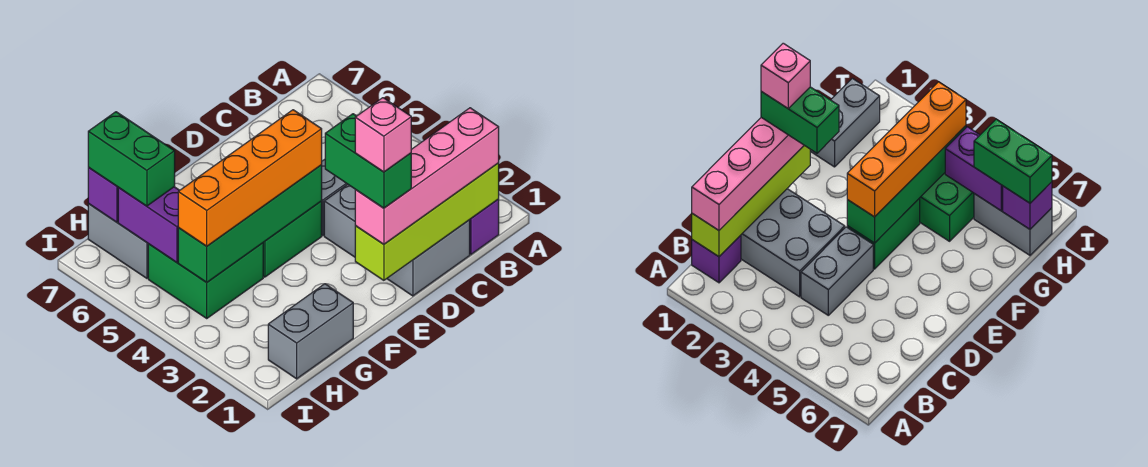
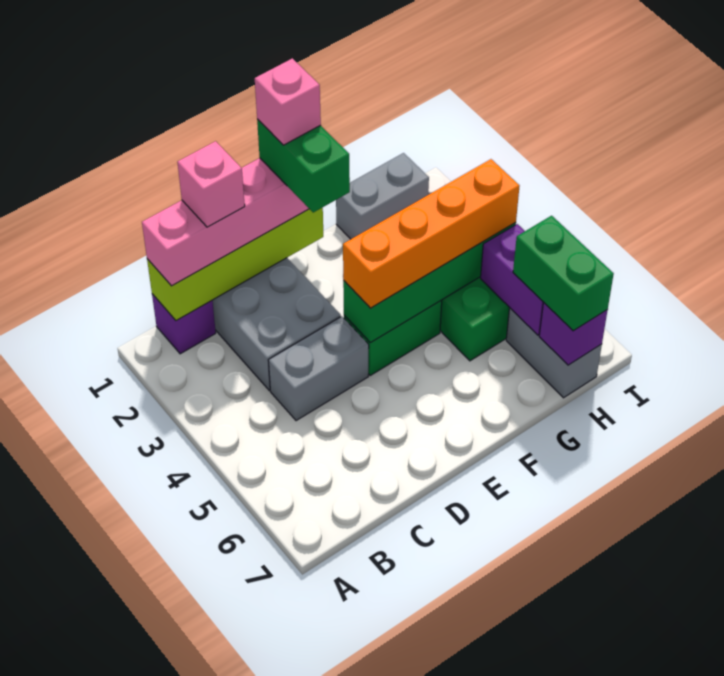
none -> pink 1x1 brick [177,141,245,227]

